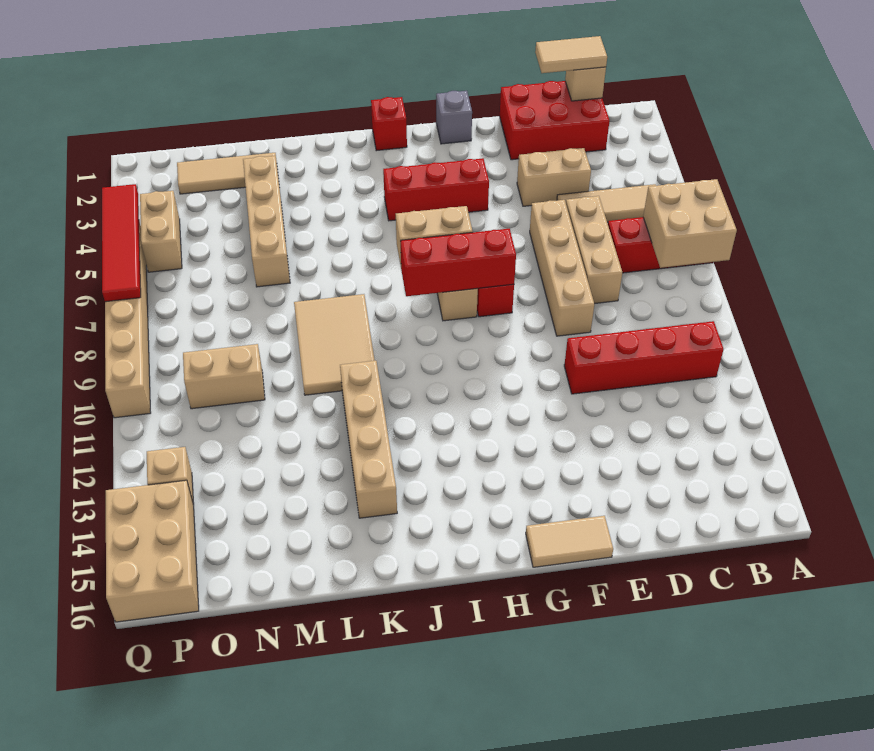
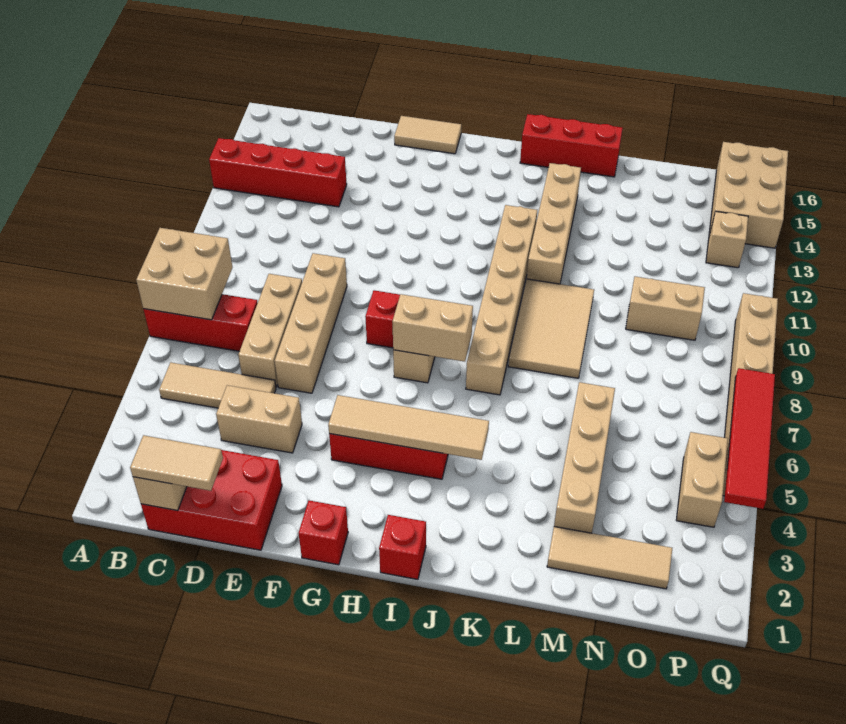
red 1x4 brick [564,321,724,394] -> red 1x4 brick moved to [209,138,347,207]
grey 1x1 brick [436,91,472,144] -> red 1x1 brick [299,501,348,565]
none -> tan 1x4 tile [328,395,489,460]
red 1x3 brick [400,228,516,296] -> red 1x3 brick moved to [520,114,623,177]
none -> tan 1x6 brick [466,205,537,395]

